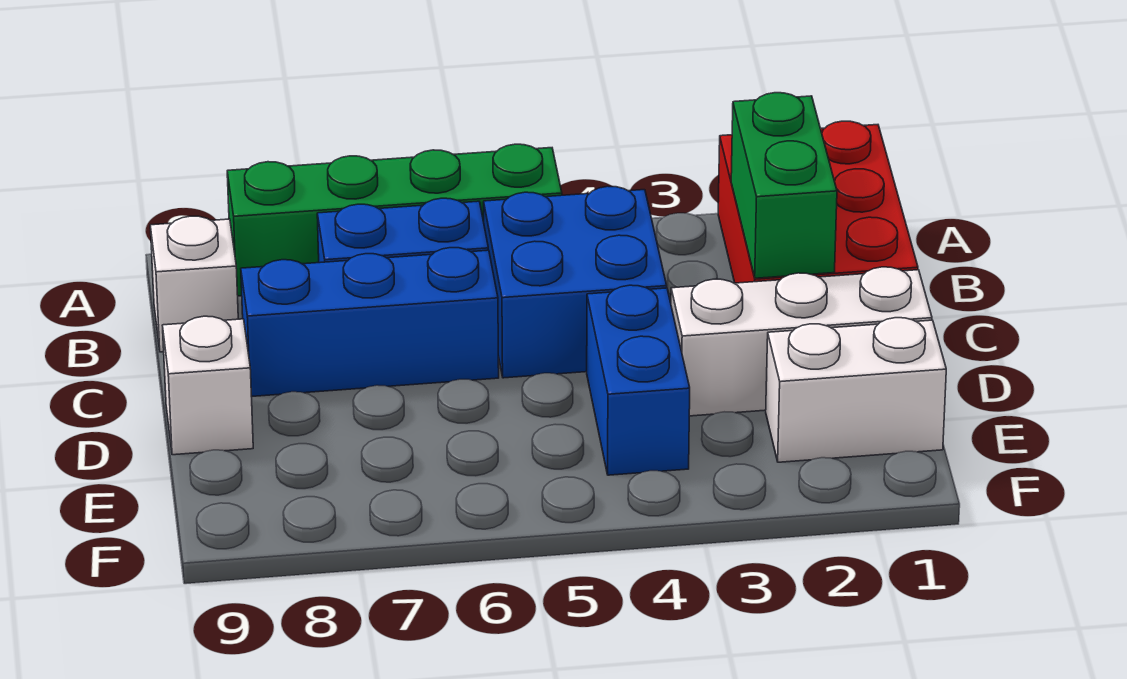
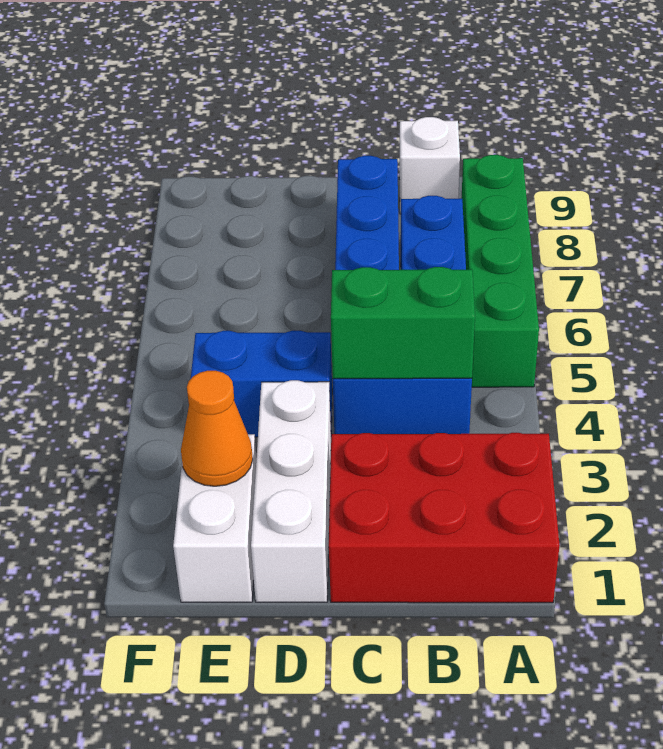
green 1x2 brick [731,93,837,278] -> green 1x2 brick moved to [331,267,475,379]
white 1x1 brick [162,316,253,455] -> none
none -> orange 1x1 cone [181,371,253,486]

